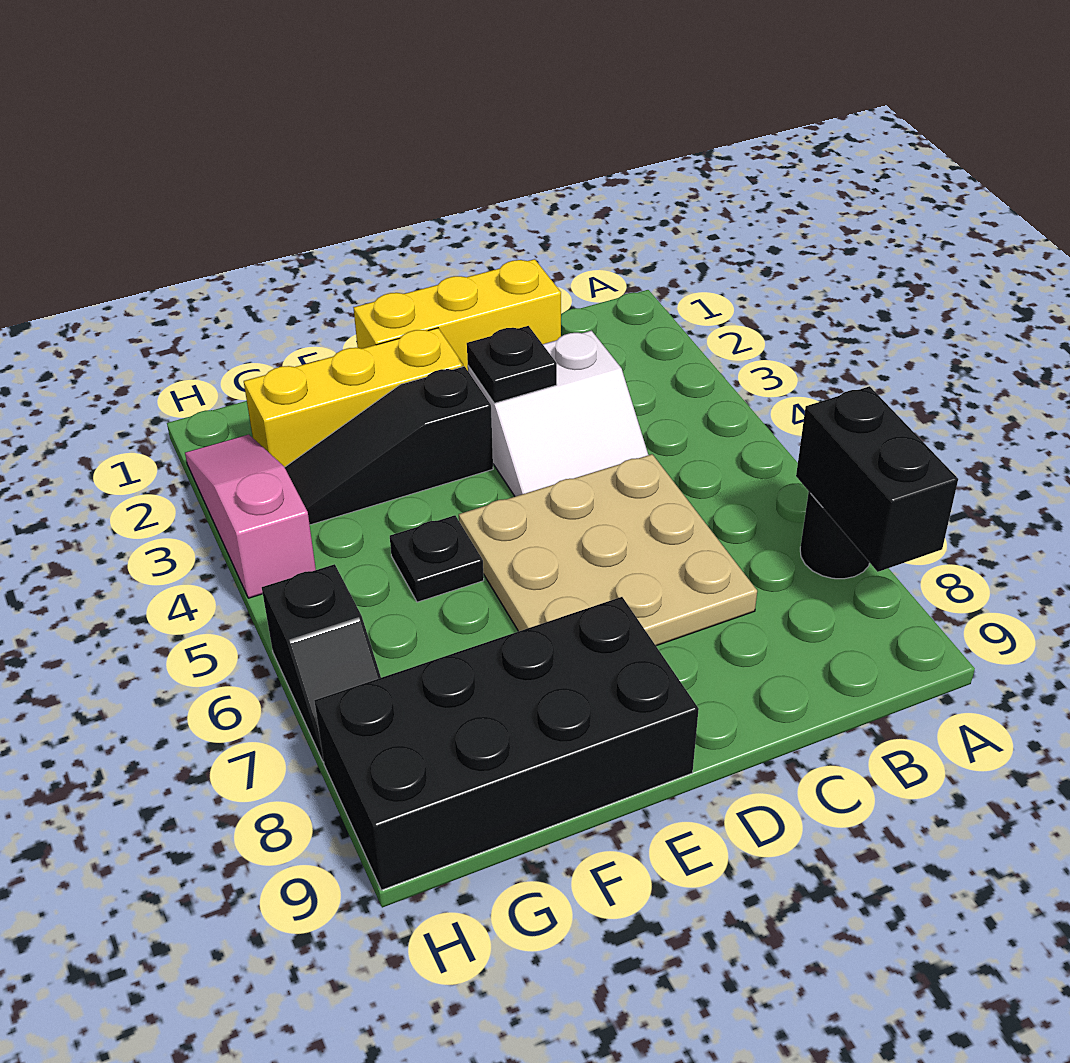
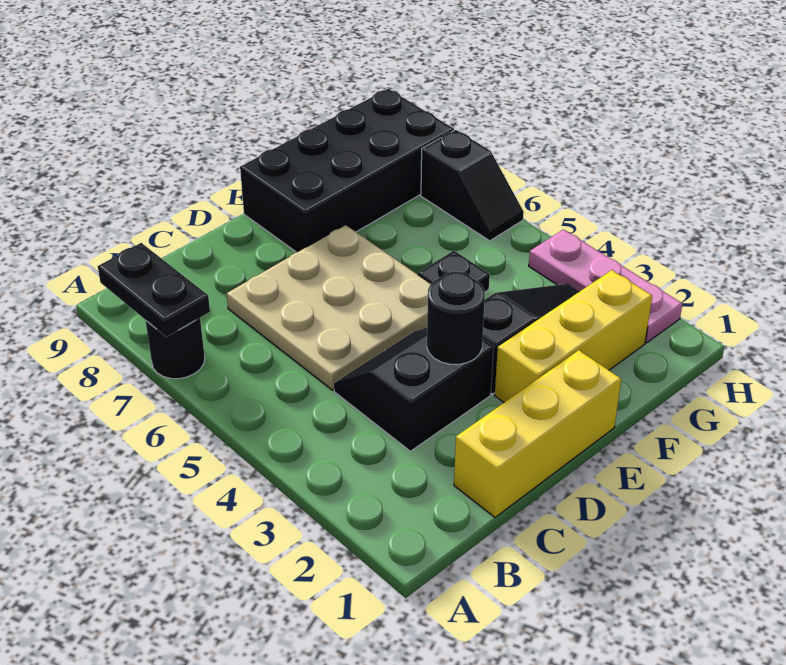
black 1x2 brick [796,386,958,572] -> black 1x2 plate [98,243,210,337]
white 2x2 slope [468,331,648,497] -> black 2x2 slope [334,327,494,451]
black 1x1 plate [467,326,557,403] -> black 1x1 round brick [427,272,485,365]
pink 1x3 slope [185,435,316,598] -> pink 1x3 plate [529,230,682,343]
black 1x2 slope [262,564,381,762] -> black 1x2 slope turned to [421,130,524,241]

